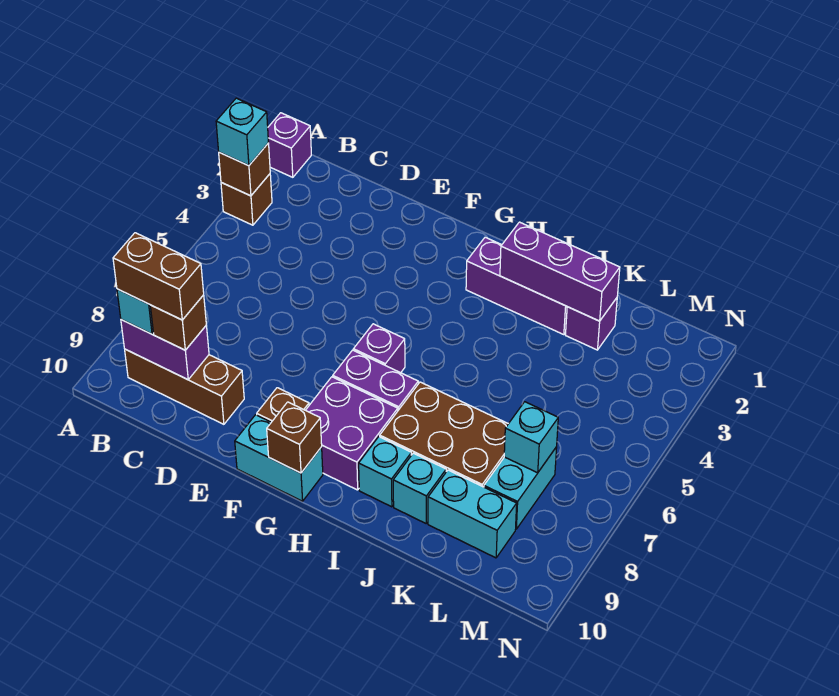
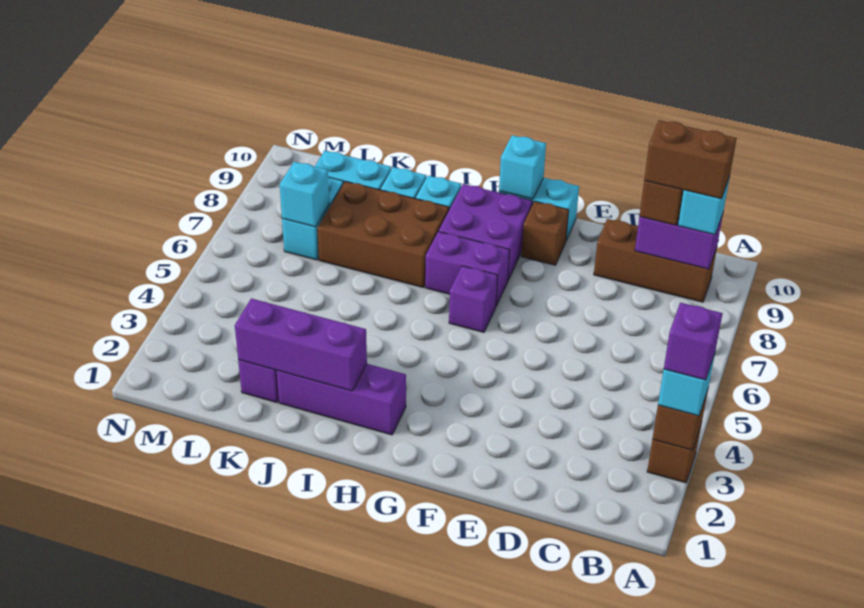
purple 1x1 brick [268,113,311,177] -> purple 1x1 brick moved to [664,303,723,380]
brown 1x1 brick [267,402,322,473] -> cyan 1x1 brick [499,135,546,199]

